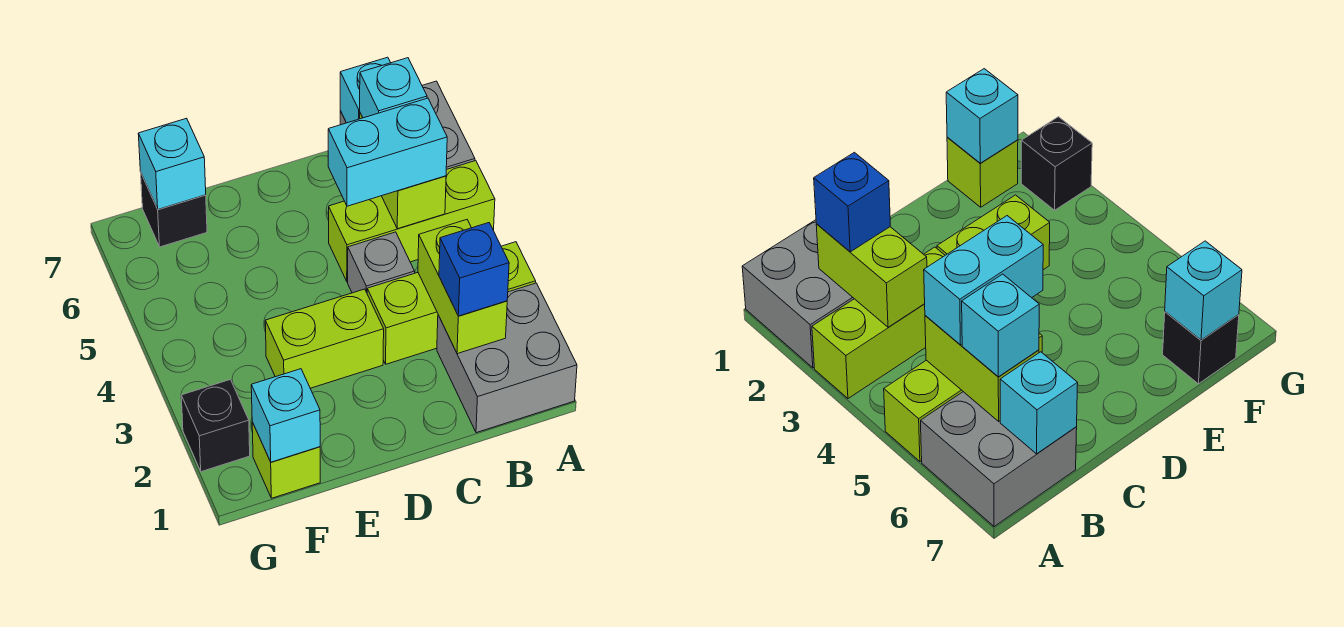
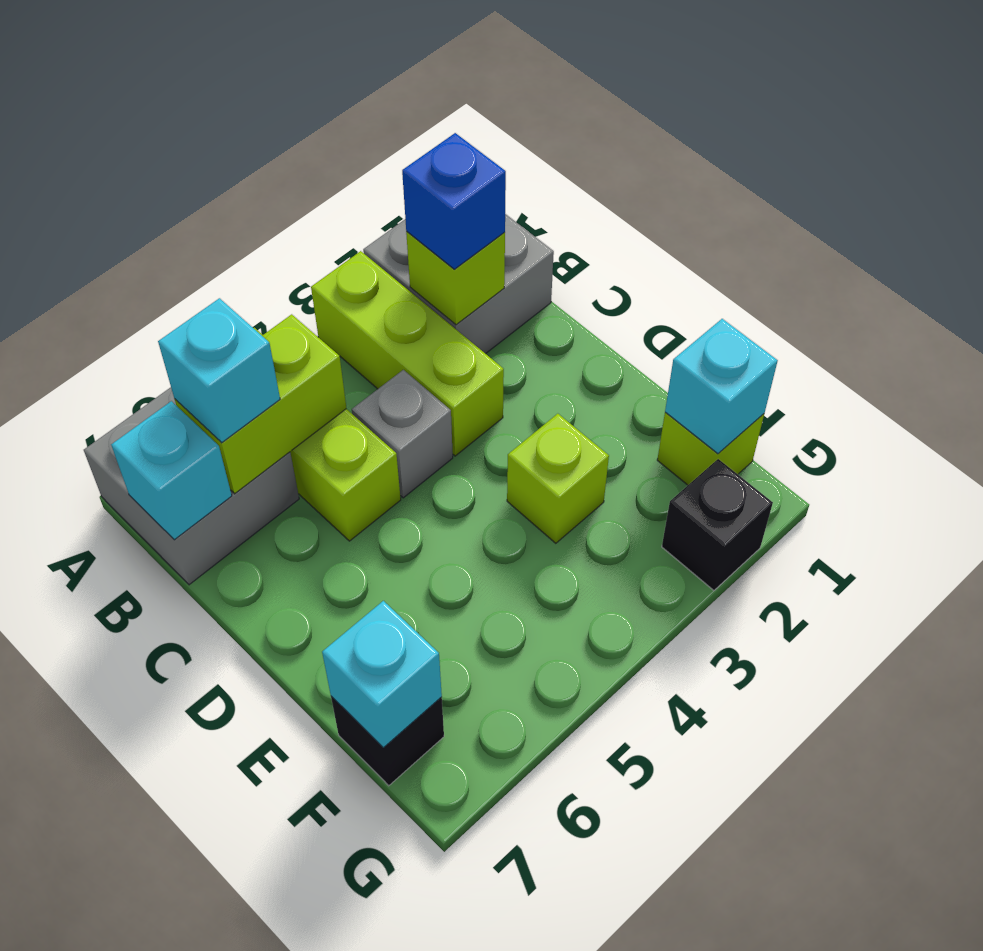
lime 1x2 brick [418,220,507,354] -> lime 1x1 brick [406,231,505,325]
cyan 1x2 brick [328,98,447,206] -> none
lime 1x2 brick [265,289,384,388] -> lime 1x1 brick [507,414,609,543]

